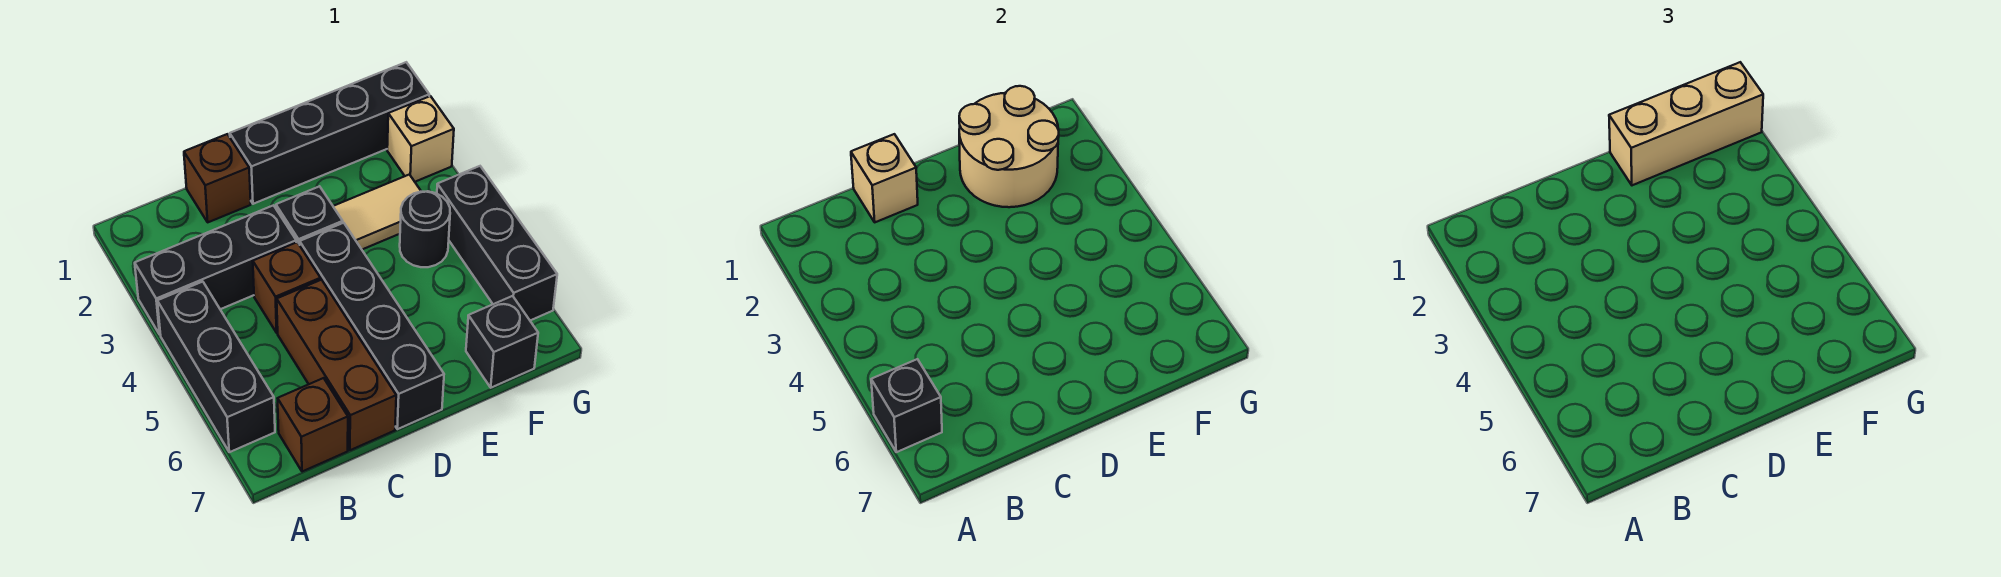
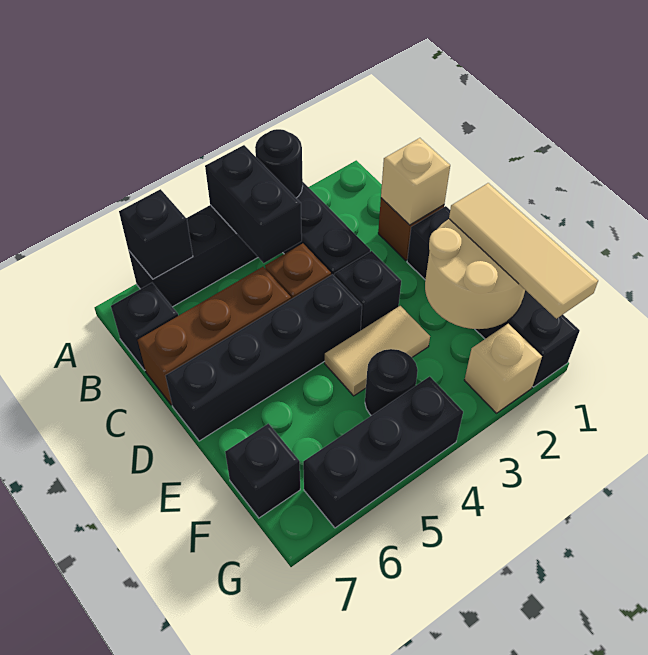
none -> black 1x1 round brick [255,129,303,198]
none -> black 1x2 brick [205,145,302,263]
brown 1x1 brick [278,378,348,472] -> black 1x1 brick [111,283,178,370]
tan 1x3 brick [1609,62,1763,185] -> tan 1x3 tile [449,183,598,319]
tan 1x2 tile [333,175,421,249] -> tan 1x2 tile turned to [325,306,430,396]

